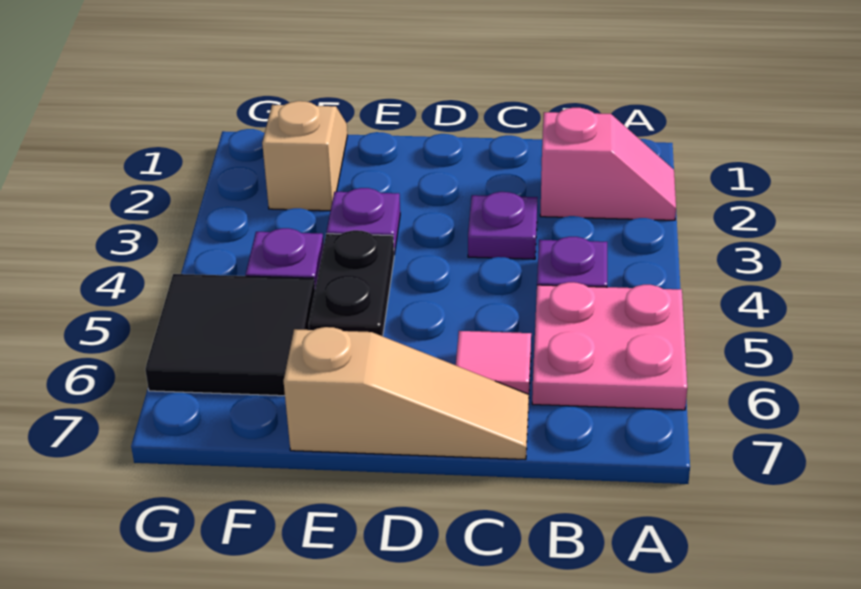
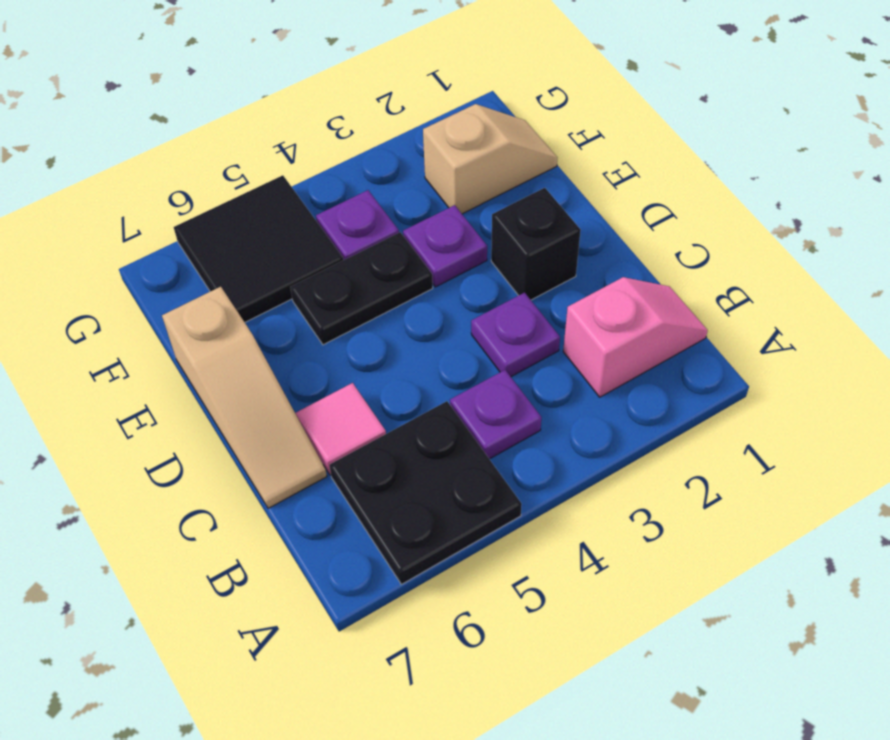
pink 1x2 slope [540,108,676,220] -> pink 1x2 slope turned to [563,277,708,397]
pink 2x2 plate [532,282,687,410] -> black 2x2 plate [329,401,522,584]
none -> black 1x1 brick [491,188,581,300]

